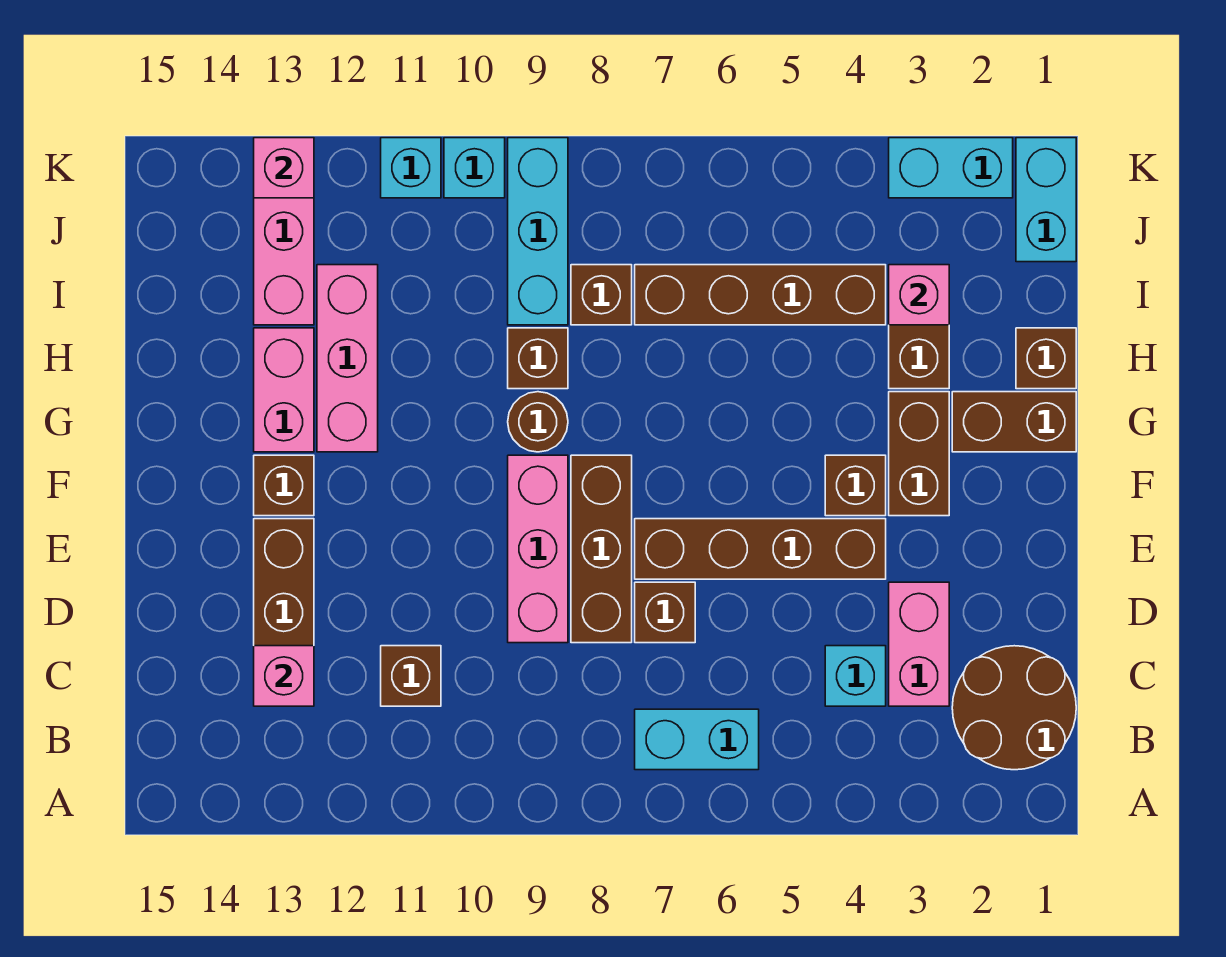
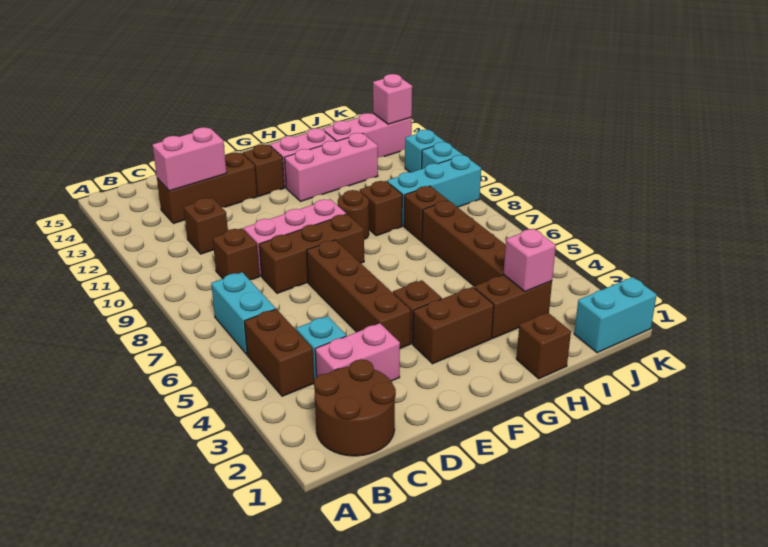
pink 1x1 brick [254,646,314,706] -> pink 1x2 brick [153,127,226,191]
brown 1x1 brick [635,582,695,643] -> brown 1x1 brick moved to [213,228,259,280]
brown 1x2 brick [952,392,1076,452] -> brown 1x2 brick moved to [244,309,314,396]
cyan 1x2 brick [889,138,1013,198] -> none

